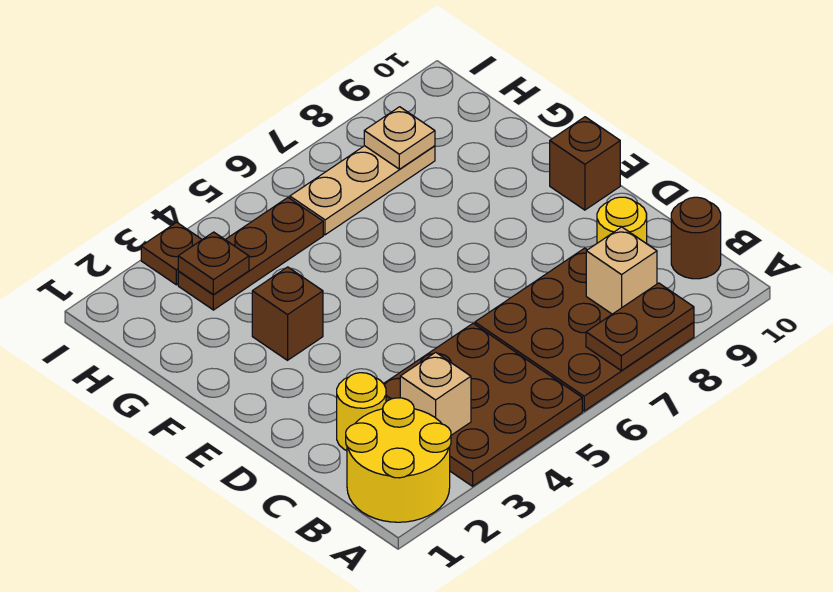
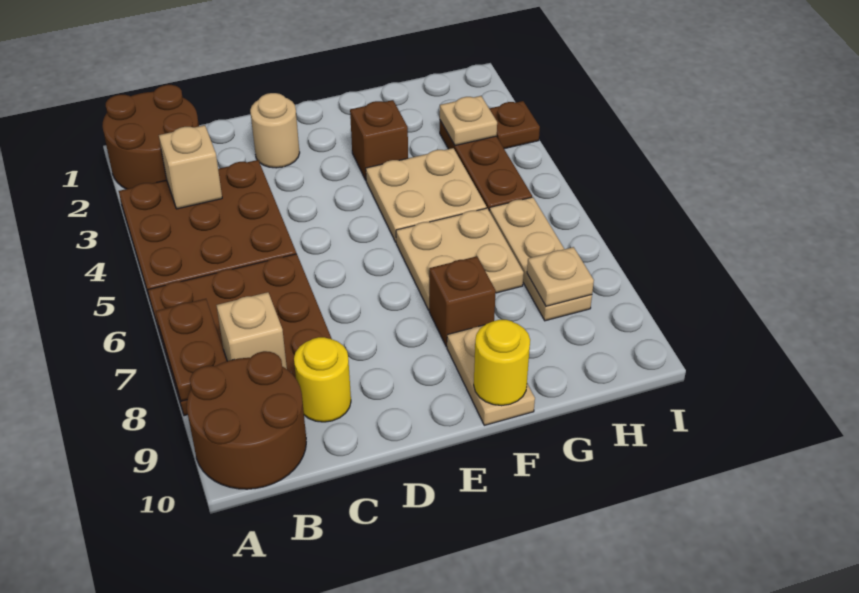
yellow 2x2 round brick [346,398,451,522] -> brown 2x2 round brick [102,85,199,189]
brown 1x1 round brick [671,197,721,279] -> brown 2x2 round brick [187,351,306,489]
yellow 1x1 round brick [337,373,386,451] -> yellow 1x1 round brick moved to [474,320,530,406]
none -> tan 1x1 round brick [250,93,300,168]
brown 1x1 brick [550,117,620,210] -> brown 1x1 brick moved to [429,256,496,347]
none -> tan 2x2 plate [366,148,486,242]
none -> tan 2x2 plate [396,208,524,310]
none -> tan 1x2 plate [447,325,535,425]
brown 1x1 plate [178,232,249,295] -> tan 1x1 plate [440,96,497,146]

